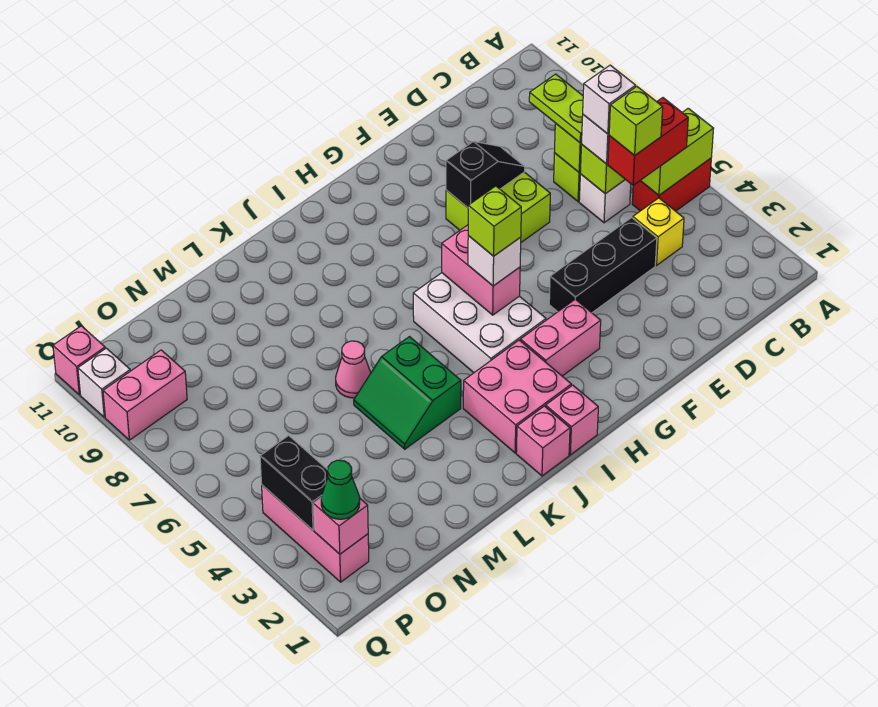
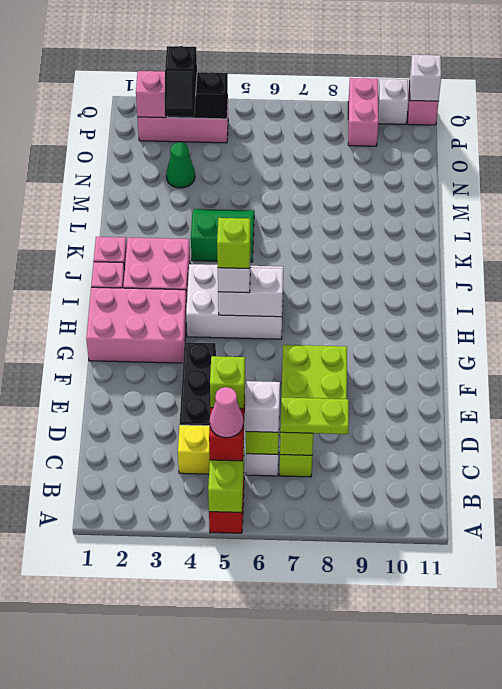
white 1x1 brick [583,65,636,134] -> white 1x1 brick moved to [410,55,441,101]
black 1x2 slope [446,141,525,208] -> black 1x2 slope moved to [165,46,197,117]
pink 1x2 brick [520,299,601,376] -> pink 2x3 brick [86,287,187,363]
pink 1x2 brick [442,225,520,315] -> white 1x2 brick [218,268,283,317]
pink 1x1 cone [336,341,371,398] -> pink 1x1 cone moved to [210,387,243,438]
green 1x1 cone [321,460,360,519] -> green 1x1 cone moved to [166,142,195,188]

